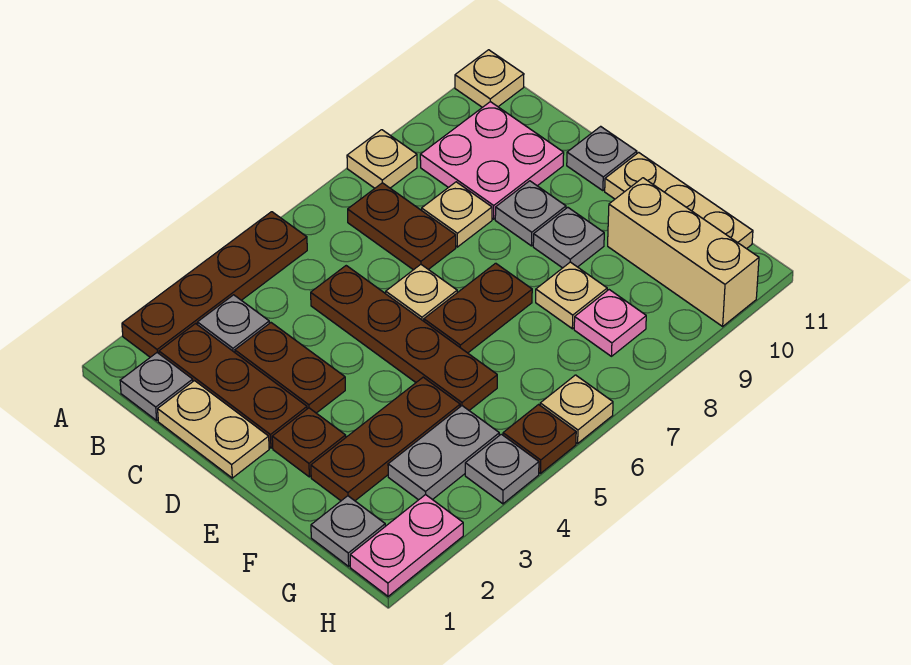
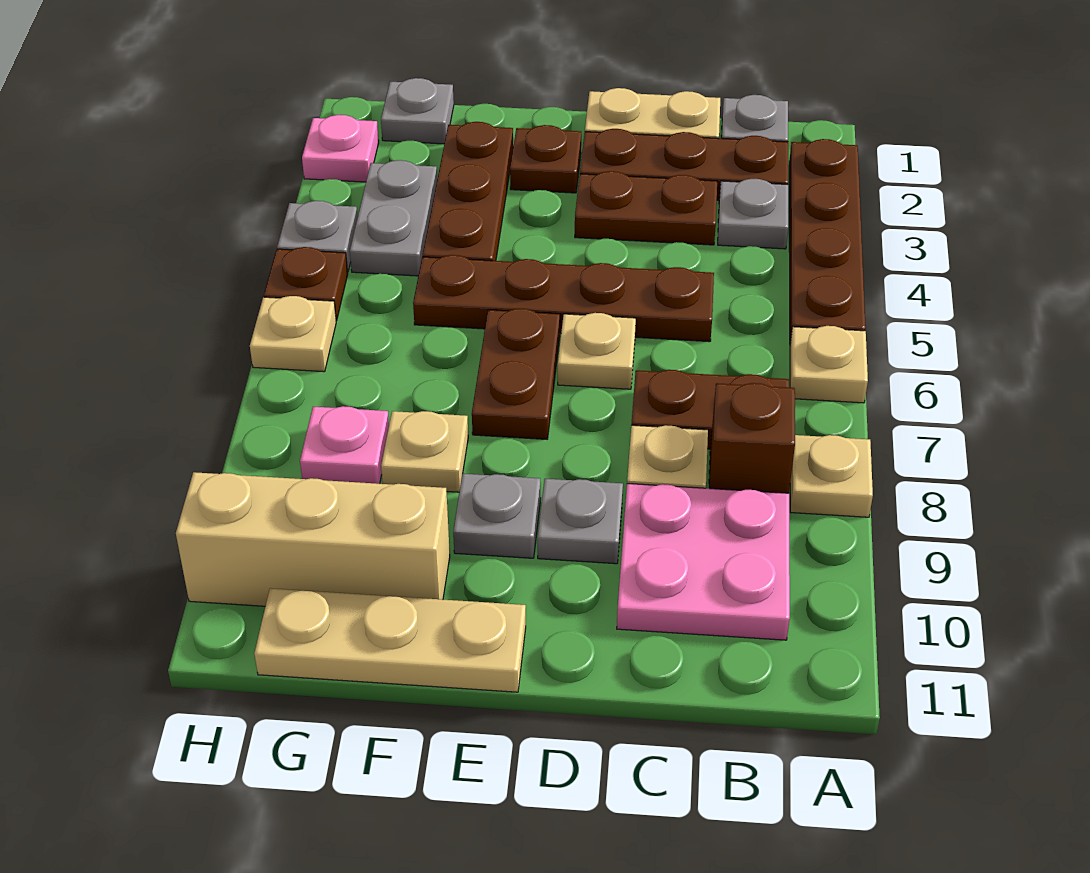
tan 1x1 plate [455,50,524,107] -> tan 1x1 plate moved to [790,326,868,403]
none -> brown 1x1 brick [709,383,795,493]
grey 1x1 plate [567,126,637,191] -> none
pink 1x2 plate [350,495,463,596] -> pink 1x1 plate [302,115,379,182]

